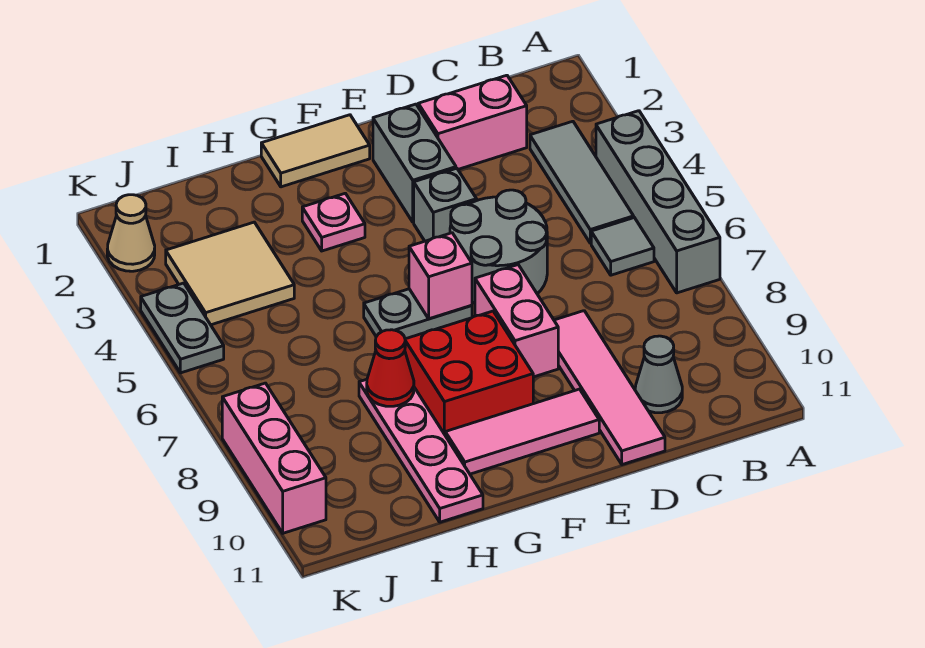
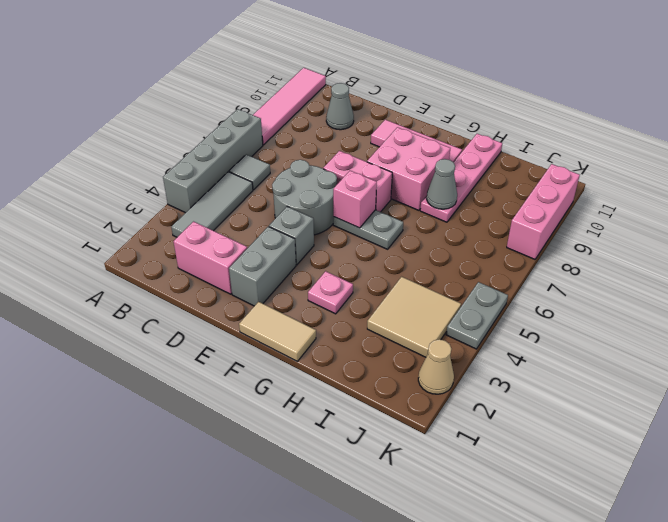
pink 1x4 tile [554,311,665,465] -> pink 1x4 tile moved to [253,68,326,145]
pink 1x2 brick [475,265,558,377] -> pink 1x2 brick turned to [323,151,392,212]
red 2x2 brick [405,311,533,434] -> pink 2x2 brick [367,127,450,210]
red 1x1 cone [367,330,414,406] -> grey 1x1 cone [427,159,457,209]

